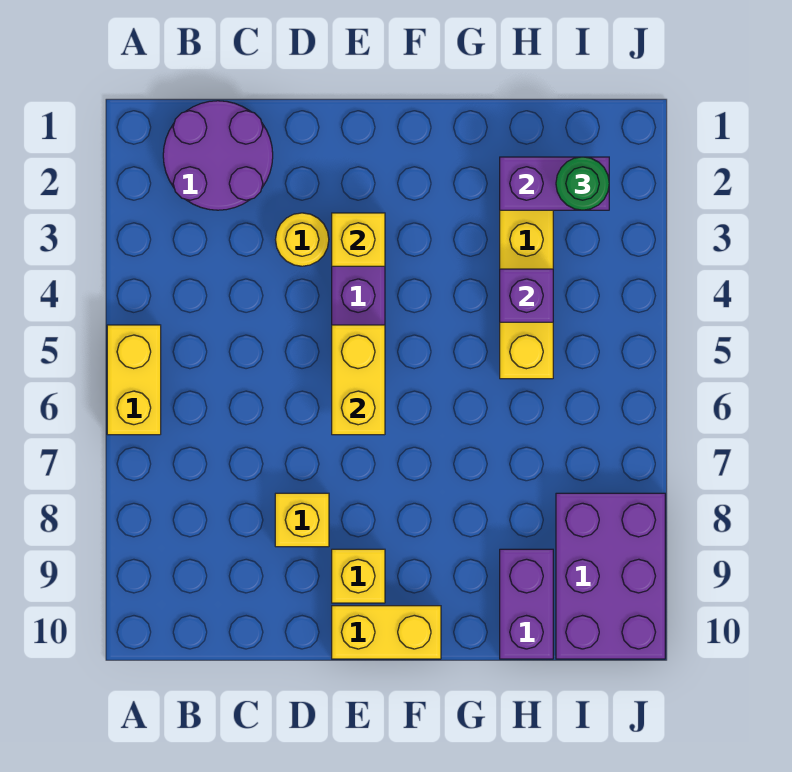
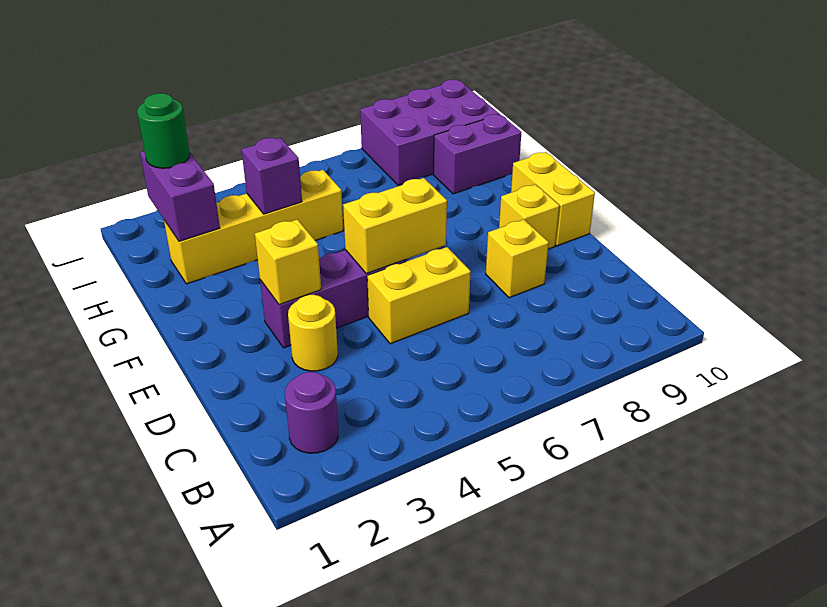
yellow 1x2 brick [107,325,161,435] -> yellow 1x2 brick moved to [367,247,471,344]
purple 2x2 round brick [163,101,273,210] -> purple 1x1 round brick [285,372,338,453]

